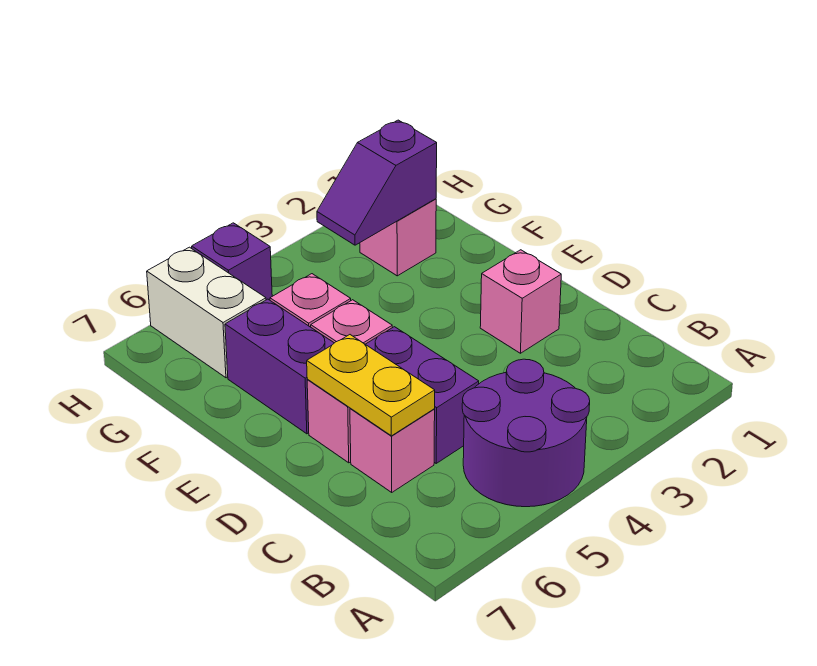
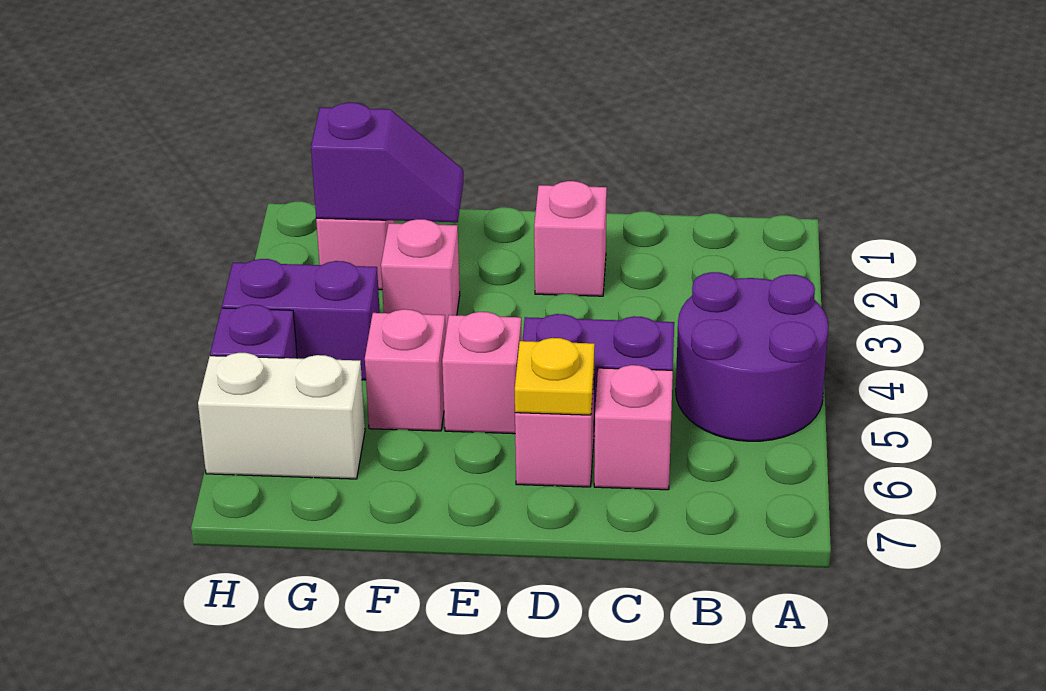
yellow 1x2 plate [307,335,435,436] -> yellow 1x1 plate [515,338,595,415]
purple 1x2 brick [225,299,334,434] -> purple 1x2 brick moved to [222,259,380,380]
none -> pink 1x1 brick [381,219,460,330]
purple 1x2 slope [317,120,437,245] -> purple 1x2 slope turned to [311,103,463,222]

